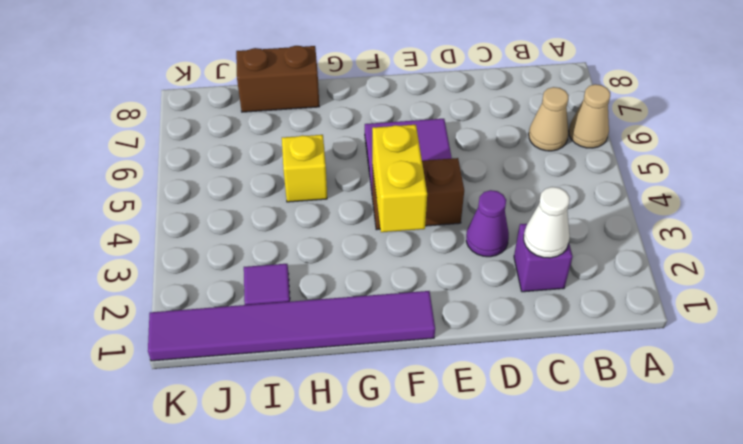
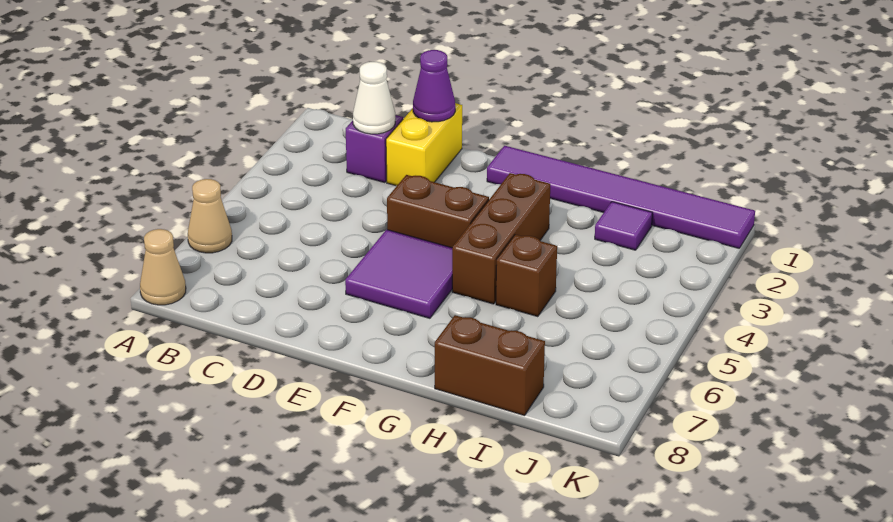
tan 1x1 cone [529,87,569,151] -> tan 1x1 cone moved to [140,229,186,305]
purple 1x1 cone [466,190,509,257] -> purple 1x1 cone moved to [413,50,455,122]
yellow 1x2 brick [372,125,427,232] -> yellow 1x2 brick moved to [386,103,462,186]
none -> brown 1x3 brick [452,173,550,304]
yellow 1x1 brick [282,135,327,202] -> brown 1x1 brick [496,234,557,317]

